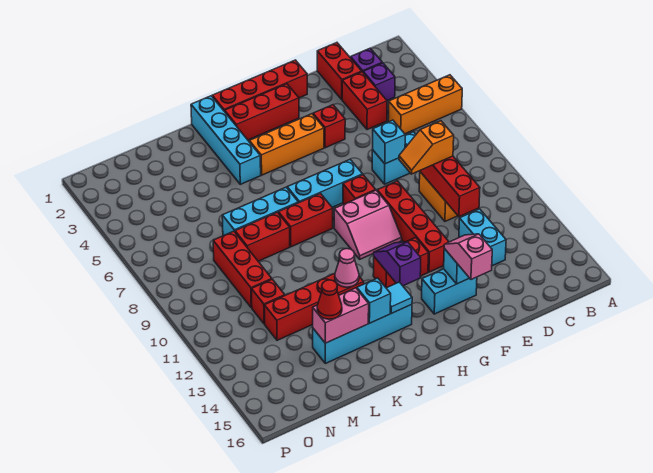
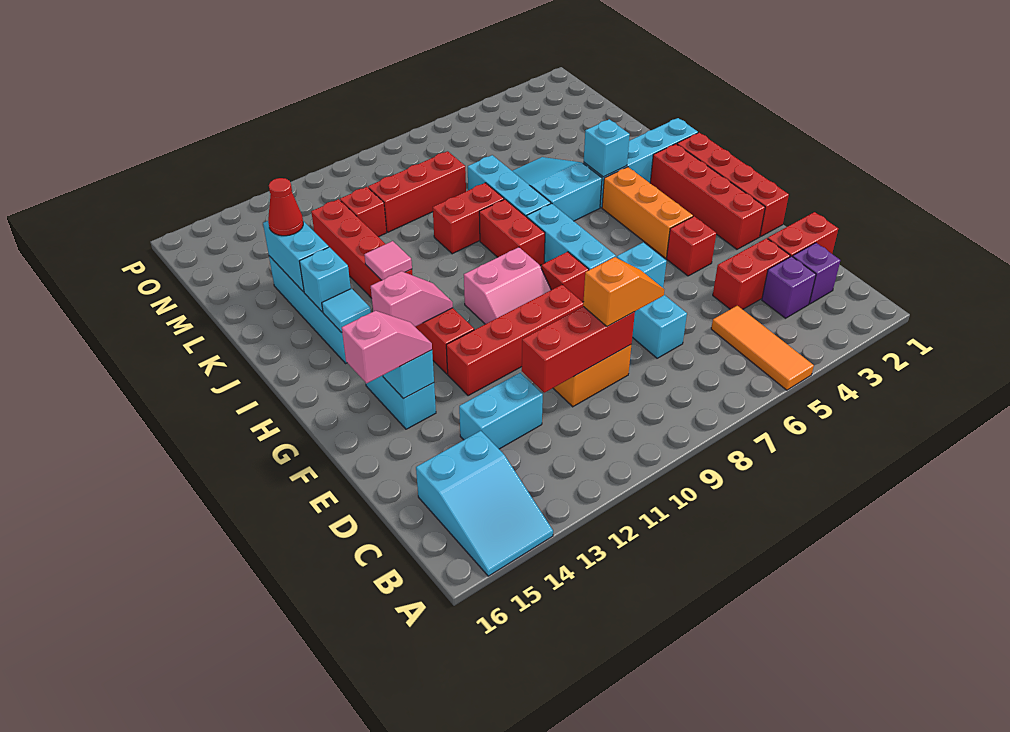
orange 1x3 brick [388,75,462,134] -> orange 1x3 tile [711,306,814,390]
none -> cyan 2x3 slope [416,431,553,576]
orange 1x2 slope [399,121,454,174] -> orange 1x2 slope turned to [583,257,664,326]
red 1x3 brick [225,84,299,140] -> red 1x4 brick [650,144,765,249]
pink 2x2 slope [334,190,402,259] -> pink 2x2 slope turned to [464,247,551,324]
purple 1x2 slope [374,242,421,286] -> pink 1x2 slope [371,271,453,327]
none -> cyan 1x1 brick [584,119,630,177]
none -> cyan 2x3 slope [513,157,602,221]
pink 1x1 cone [335,249,359,287] -> pink 1x1 tile [364,241,412,280]
red 1x2 brick [235,212,290,261] -> red 1x2 brick turned to [433,183,504,254]
pink 1x2 brick [313,288,369,343] -> cyan 1x2 brick [263,221,329,292]

